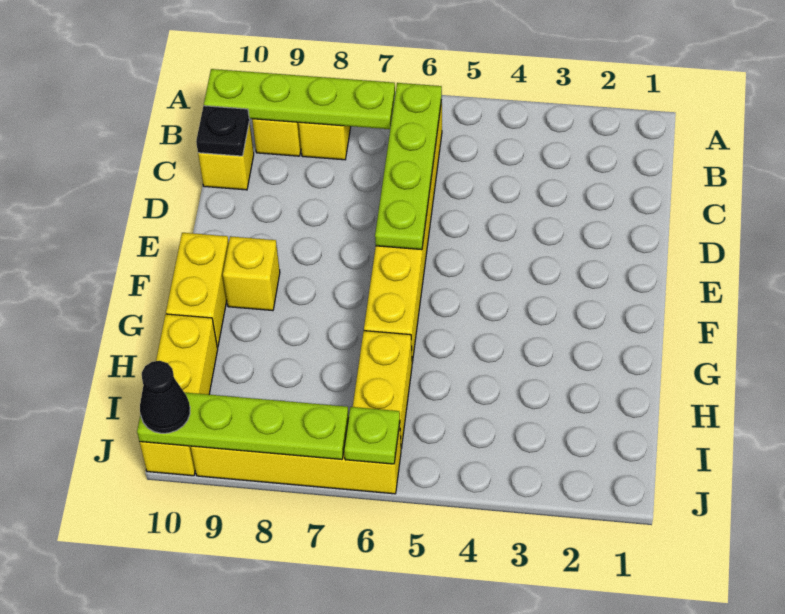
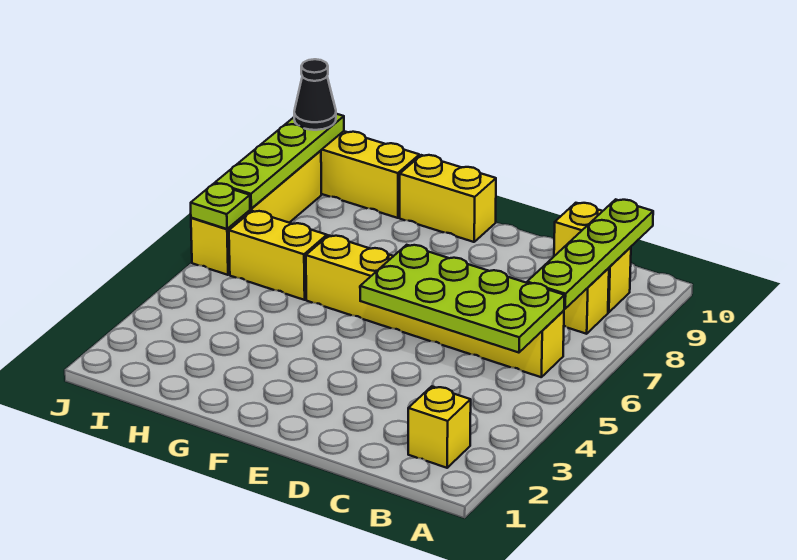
lime 1x4 plate [375,83,442,250] -> lime 2x4 plate [360,245,564,353]
black 1x1 plate [196,106,249,156] -> none
yellow 1x1 brick [223,236,280,311] -> yellow 1x1 brick moved to [408,386,471,468]

